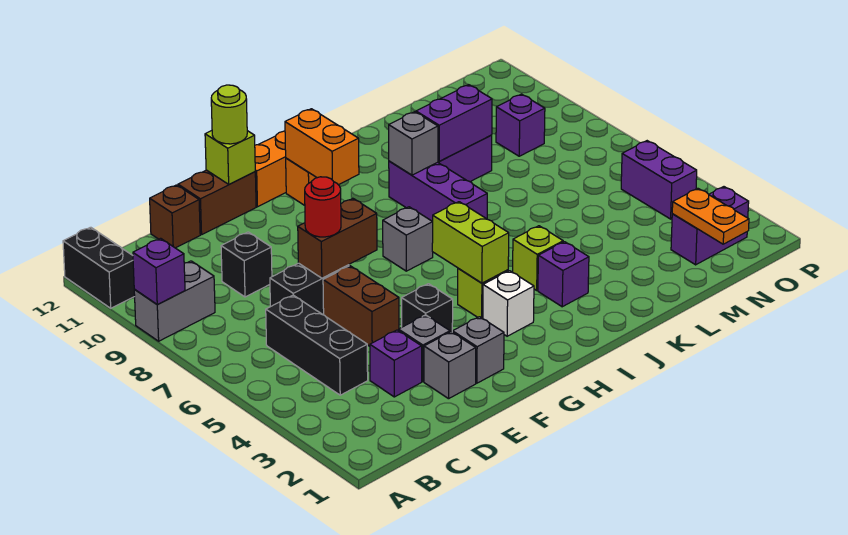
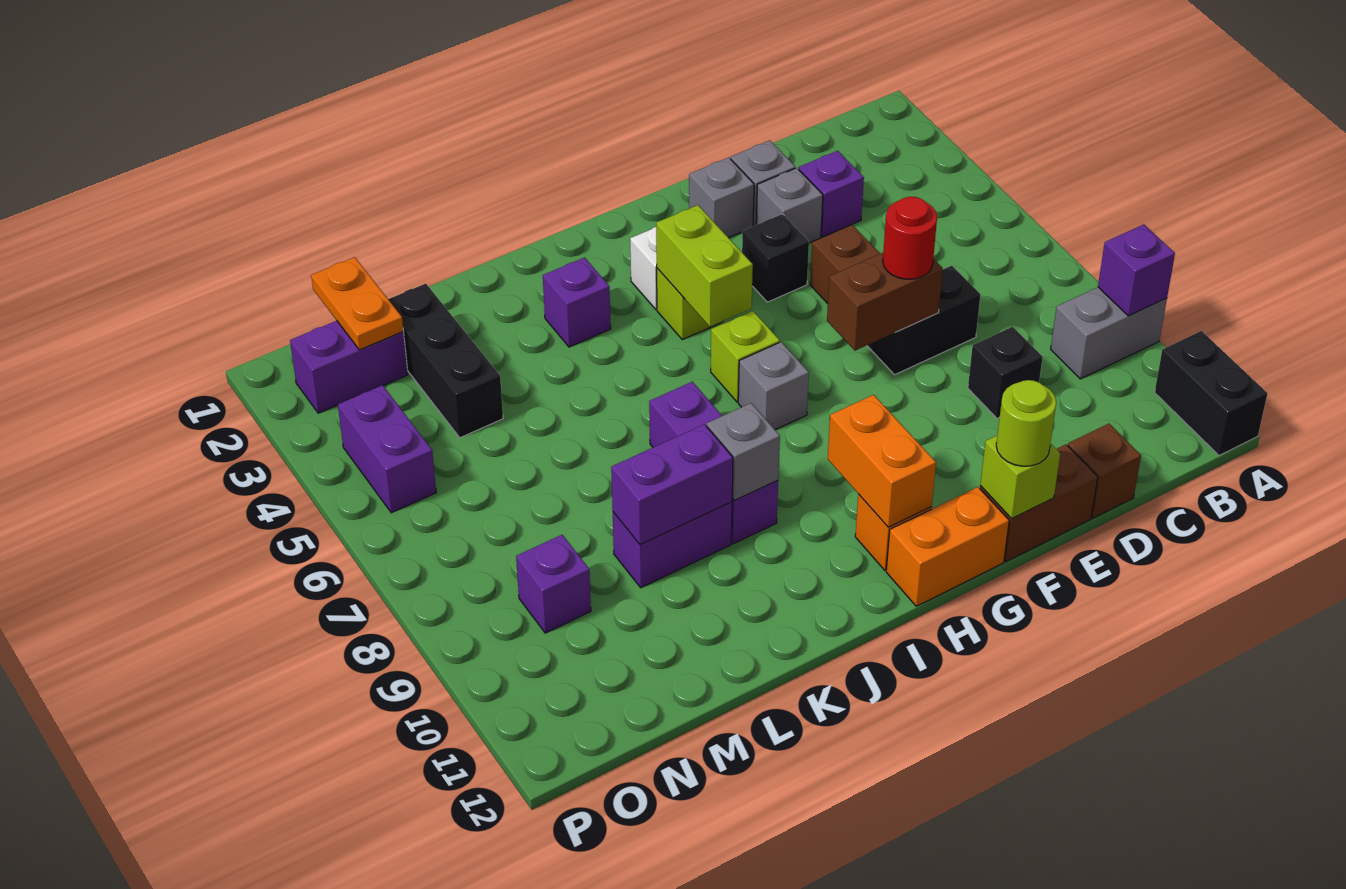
black 1x3 brick [266,295,368,395] -> black 1x3 brick moved to [388,284,503,438]
lime 1x1 brick [513,226,563,290] -> lime 1x1 brick moved to [711,311,780,402]

